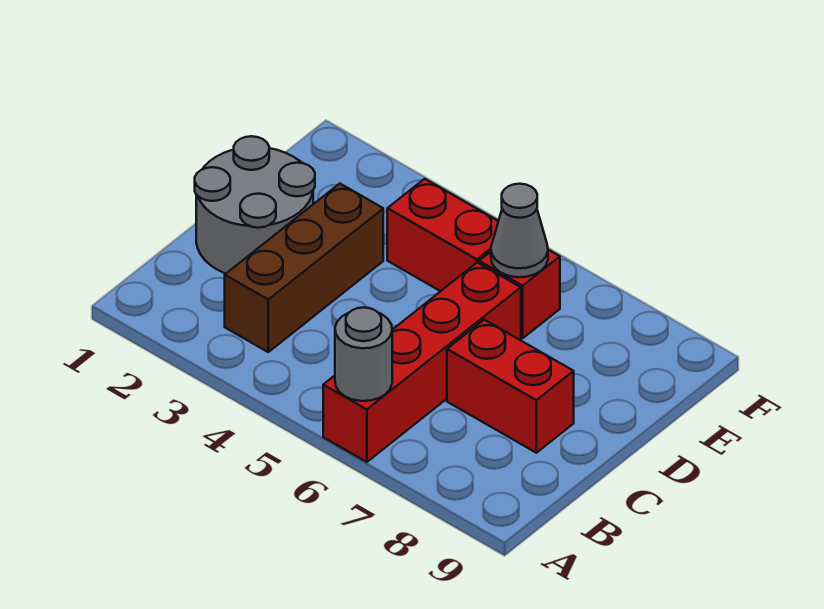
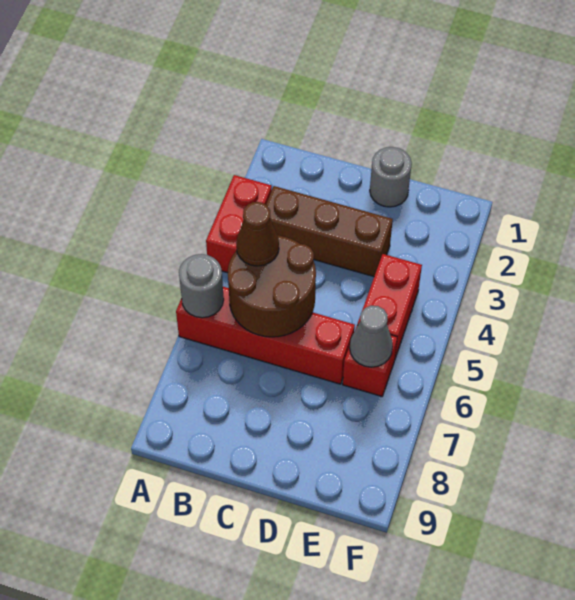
none -> brown 2x2 round brick [228,236,316,337]
none -> brown 1x1 cone [236,202,279,266]
grey 2x2 round brick [195,136,315,274] -> grey 1x1 round brick [370,147,412,207]
red 1x2 brick [447,320,574,453] -> red 1x2 brick moved to [206,175,272,273]

